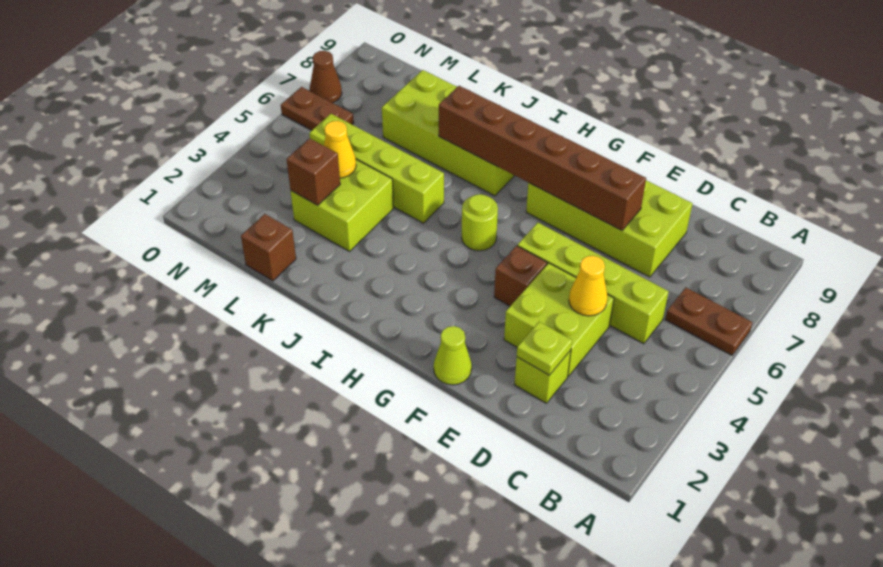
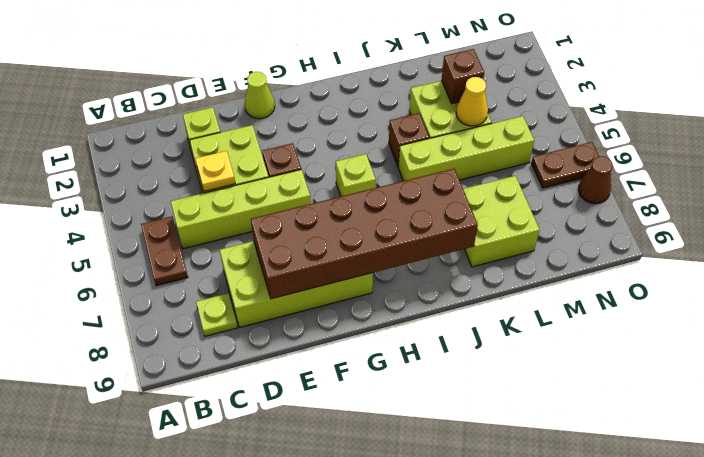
brown 1x2 plate [665,287,752,355] -> brown 1x2 plate turned to [141,216,188,286]
lime 1x1 plate [517,322,572,375] -> lime 1x1 plate moved to [196,293,237,336]
yellow 1x1 cone [569,256,607,316] -> yellow 1x1 plate [195,151,235,191]
brown 1x6 brick [439,86,646,230] -> brown 2x6 brick [251,169,478,299]
lime 1x1 round brick [462,194,498,251] -> lime 1x1 brick [336,154,376,196]
lime 2x4 brick [382,70,515,196] -> lime 2x2 brick [463,176,540,267]
brown 1x1 brick [241,214,296,281] -> brown 1x1 brick moved to [389,113,429,166]

